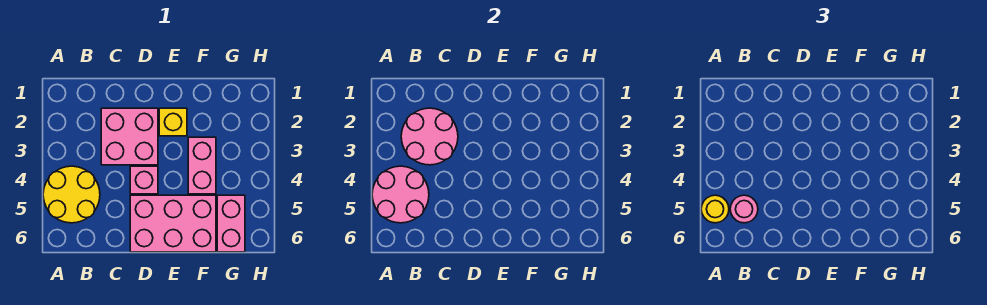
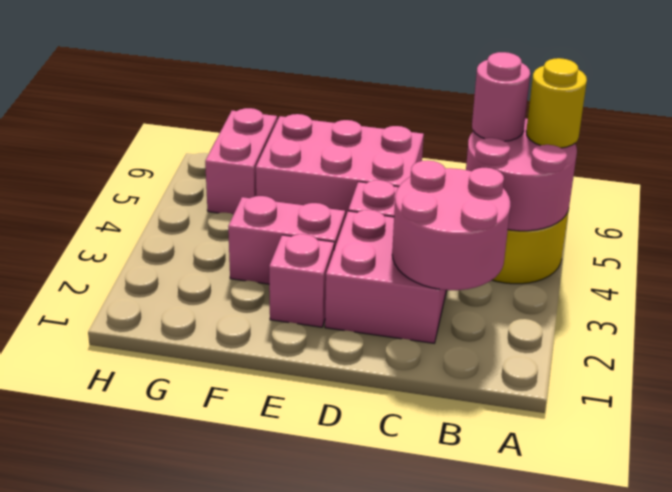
yellow 1x1 brick [159,108,187,136] -> pink 1x1 brick [269,234,334,327]
pink 1x2 brick [188,137,216,194] -> pink 1x2 brick turned to [228,196,345,284]

